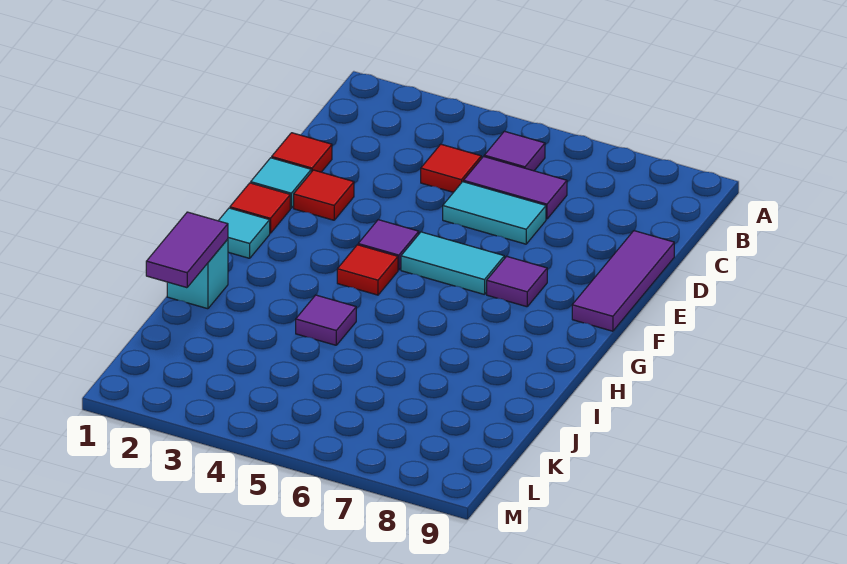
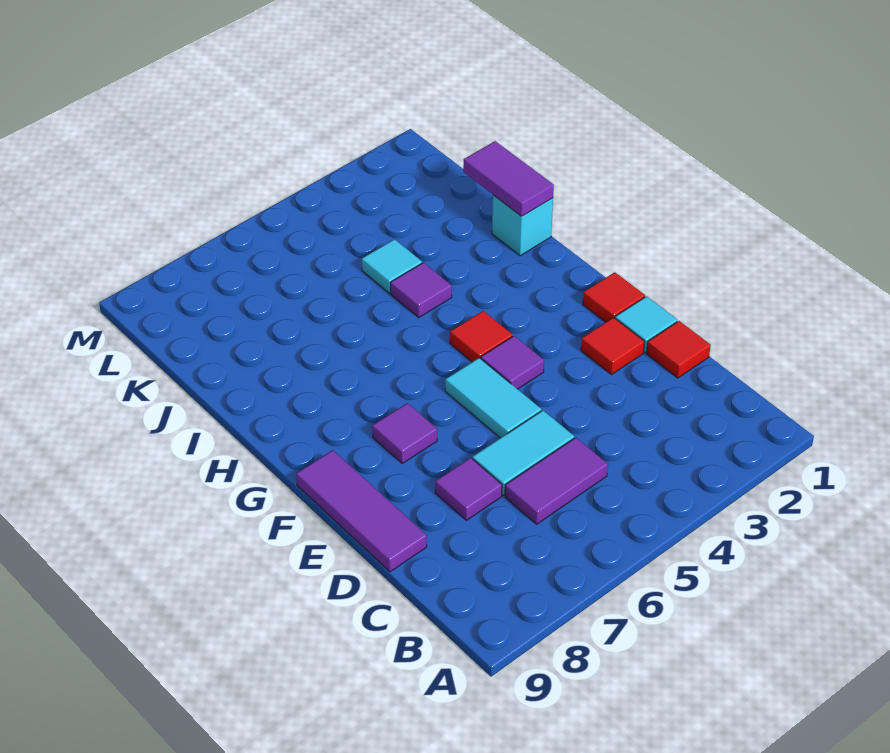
purple 1x1 tile [484,131,545,171] -> purple 1x1 tile moved to [435,458,502,520]
red 1x1 tile [421,144,481,192] -> none
cyan 1x2 tile [401,232,504,295] -> cyan 1x2 tile turned to [445,358,541,438]
cyan 1x1 tile [219,208,270,258] -> cyan 1x1 tile moved to [362,239,422,293]

